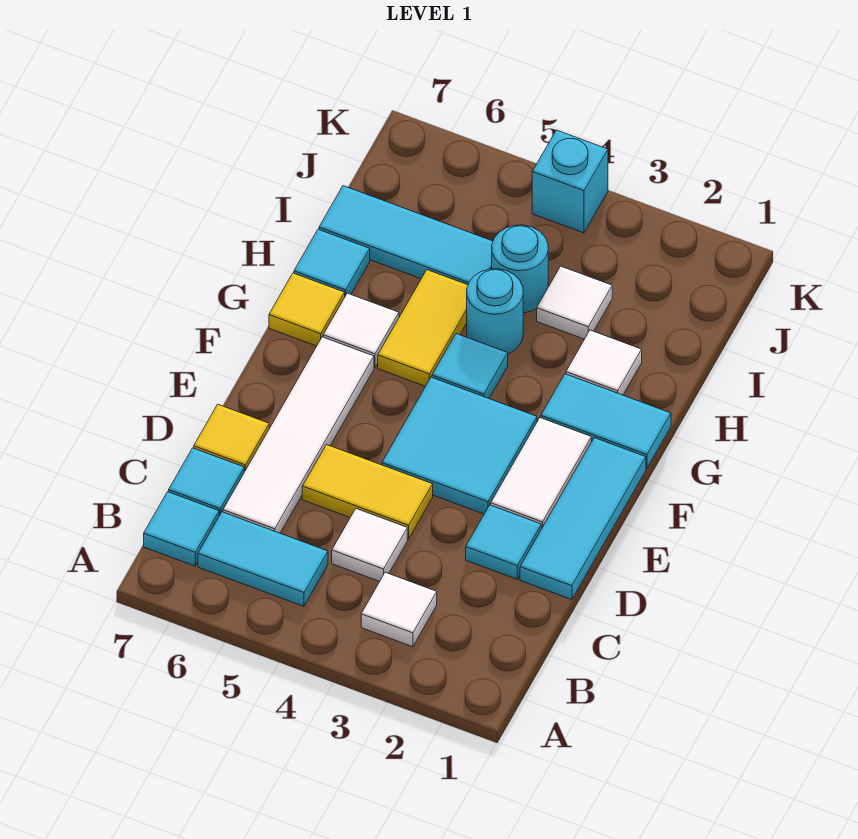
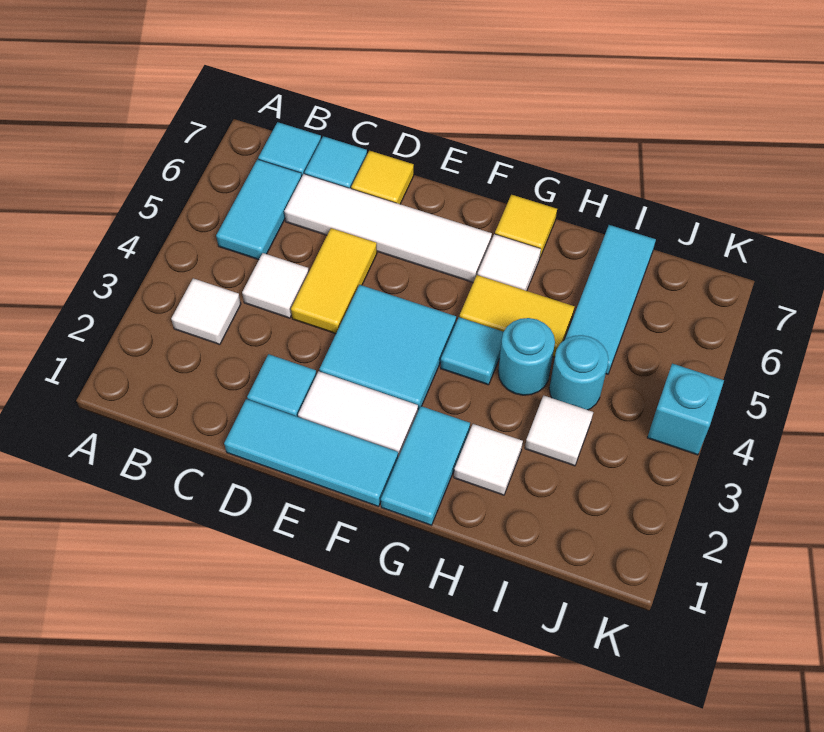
cyan 1x1 tile [294,229,370,296] -> none

